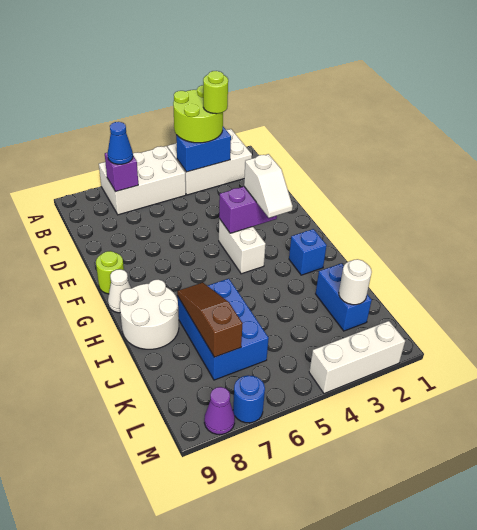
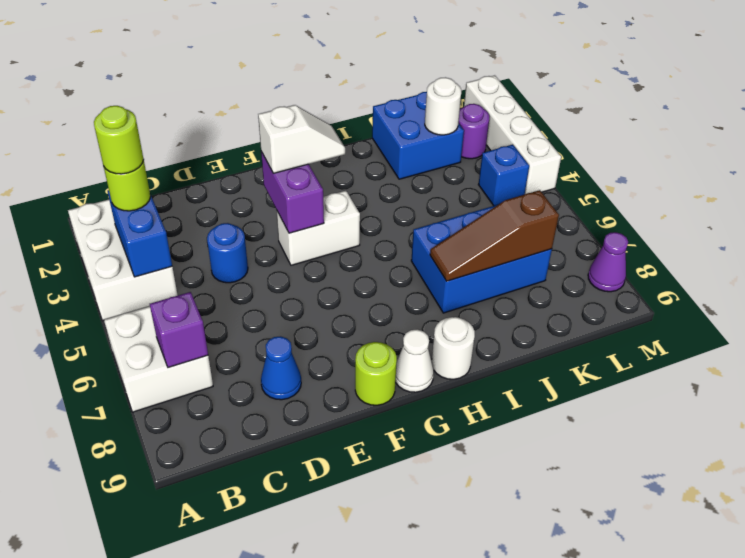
lime 2x2 round brick [173,85,223,143] -> lime 1x1 round brick [104,160,151,211]
white 2x3 brick [99,146,186,215] -> white 2x2 brick [104,306,213,412]
blue 1x1 cone [108,122,133,164] -> blue 1x1 cone moved to [261,336,301,400]
blue 1x1 brick [289,229,327,275] -> blue 1x1 brick moved to [478,145,529,206]
white 2x2 round brick [120,280,179,349] -> white 1x1 round brick [432,317,475,379]
blue 1x2 brick [316,263,372,331] -> blue 2x2 brick [372,92,464,179]
none -> purple 1x1 round brick [458,104,489,159]
white 1x3 brick [309,321,405,394] -> white 1x4 brick [464,75,561,194]
blue 1x1 round brick [233,375,265,423] -> blue 1x1 round brick moved to [207,223,248,283]

